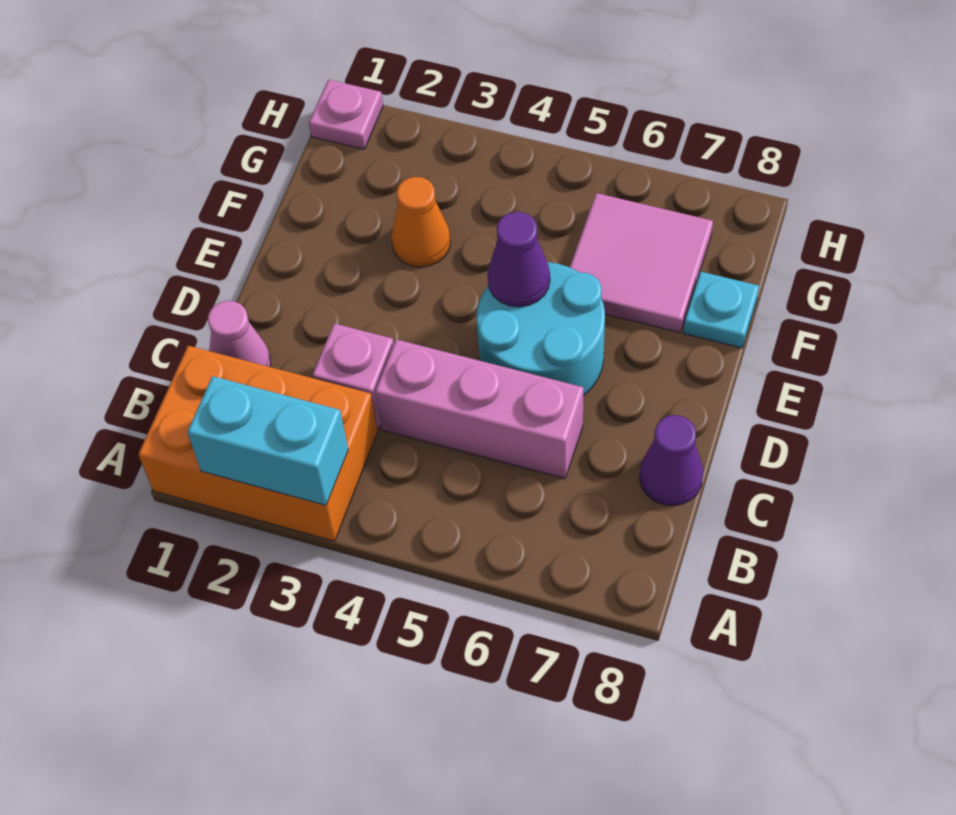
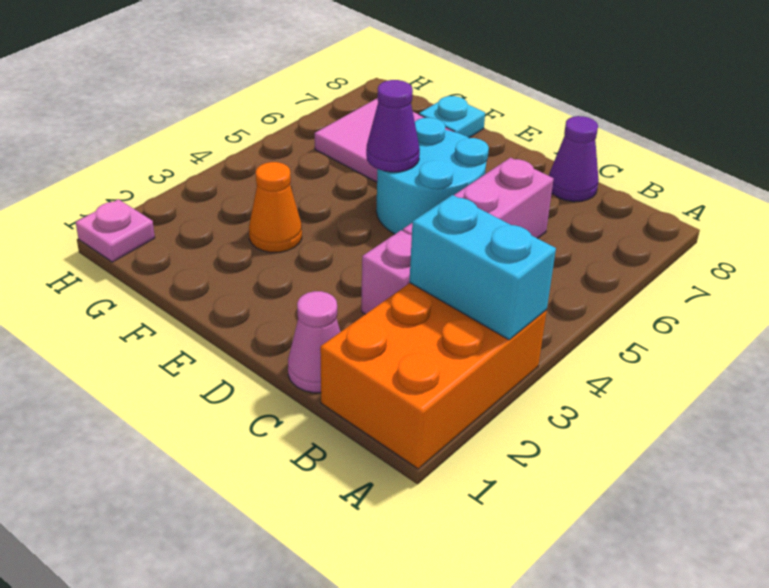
cyan 1x2 brick [187,376,348,505] -> cyan 1x2 brick turned to [409,195,556,340]

